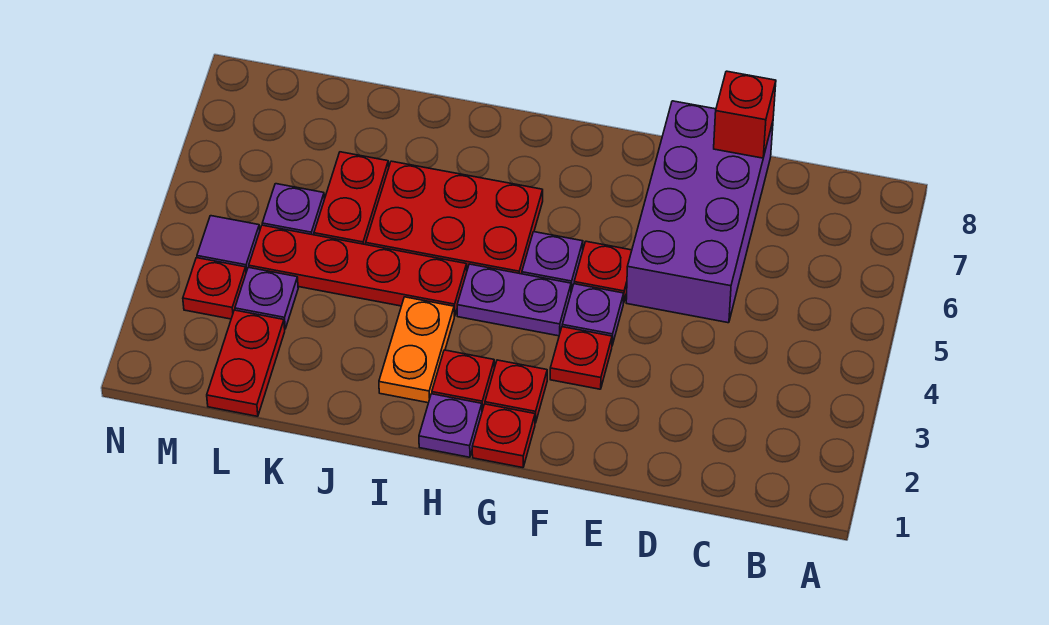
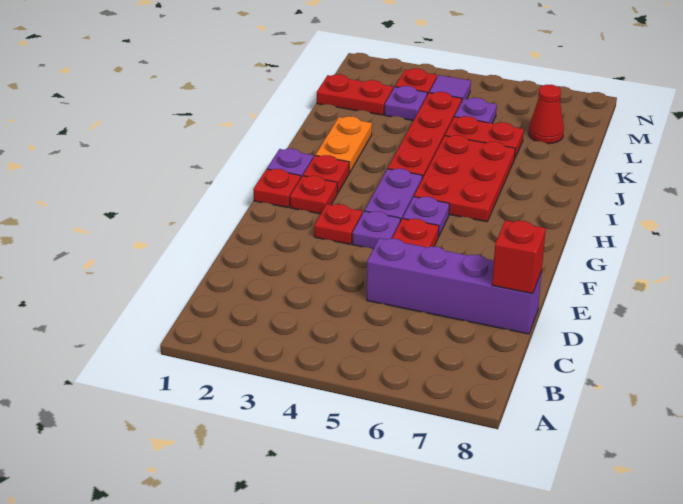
purple 2x4 brick [626,101,773,323] -> purple 1x4 brick [367,238,542,334]
orange 1x2 plate [379,297,454,403] -> orange 1x2 plate turned to [316,116,372,173]
none -> red 1x1 cone [529,85,564,144]

